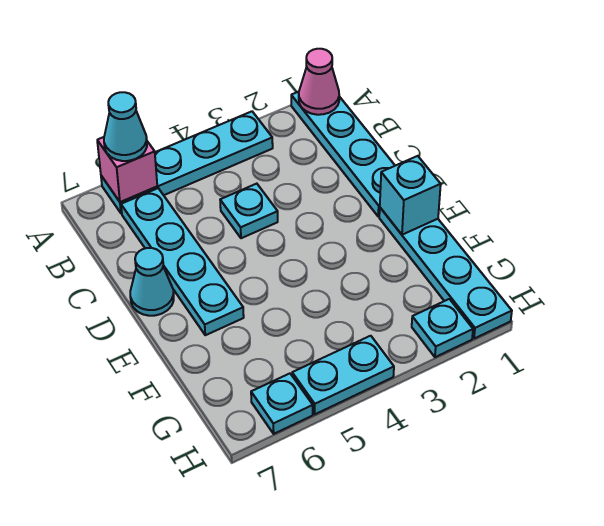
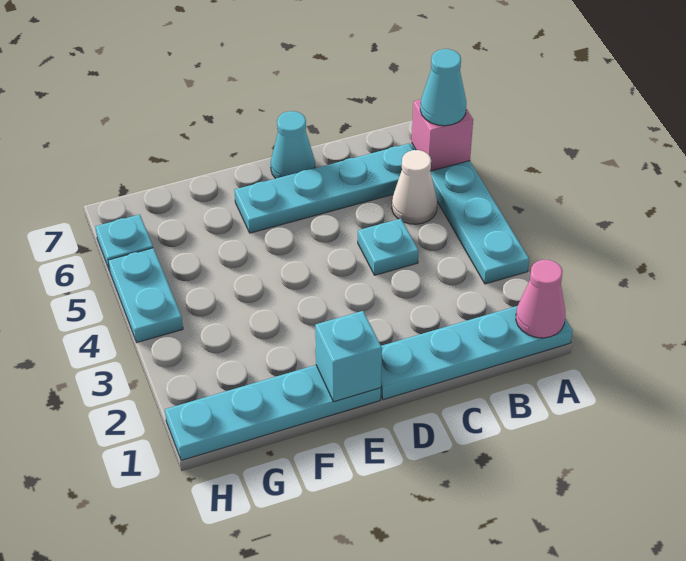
none -> white 1x1 cone [392,150,437,224]
cyan 1x1 plate [412,299,473,357] -> none

